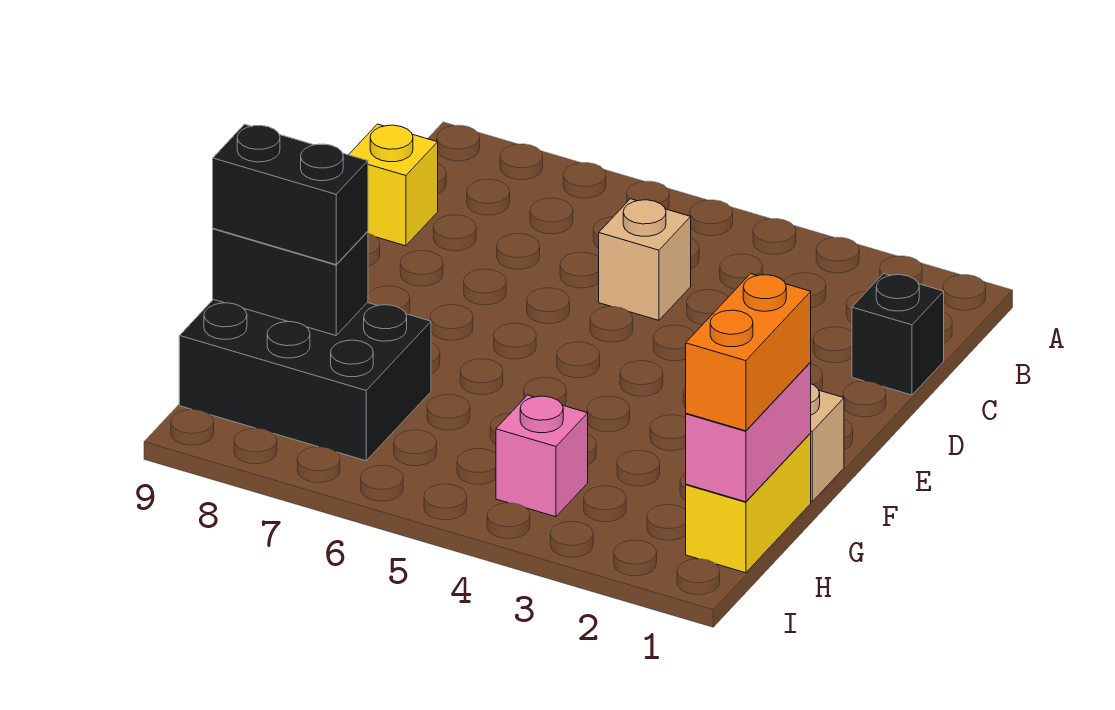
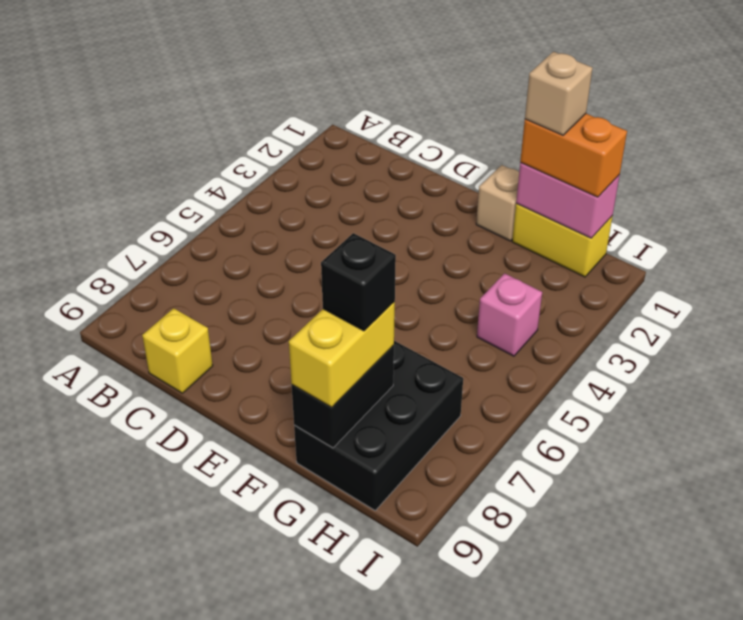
black 1x1 brick [852,273,944,395] -> black 1x1 brick moved to [321,233,396,331]
tan 1x1 brick [599,199,691,320] -> tan 1x1 brick moved to [525,52,593,135]
black 1x2 brick [213,124,368,265] -> yellow 1x2 brick [289,302,395,407]

